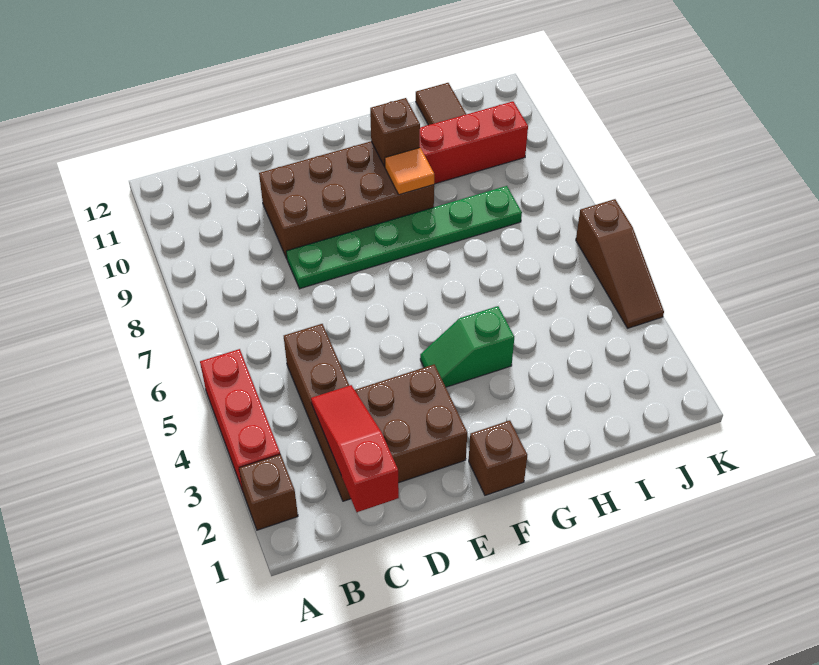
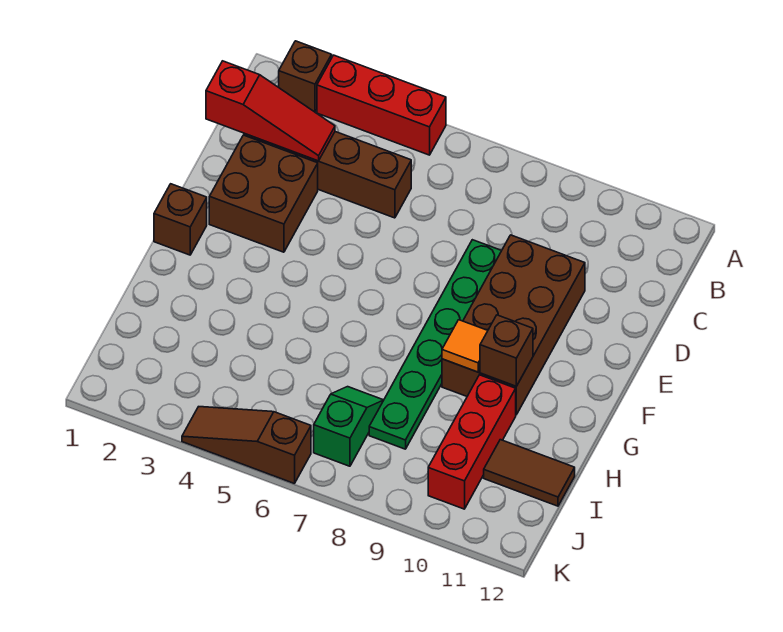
green 1x2 slope [420,306,514,387] -> green 1x2 slope moved to [314,387,384,466]

